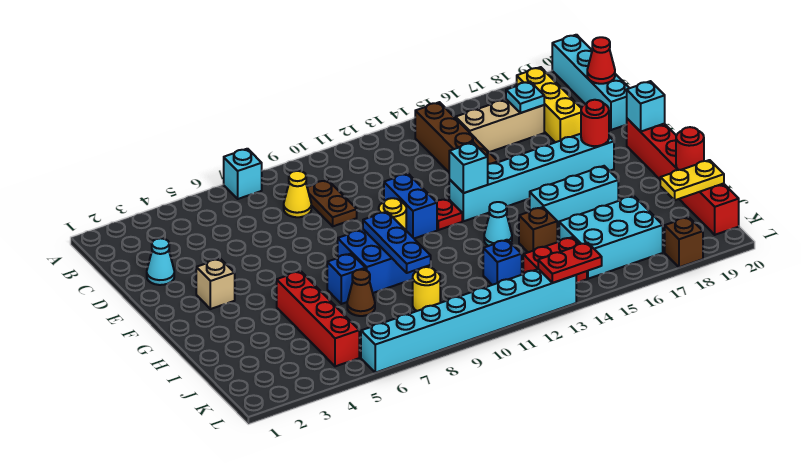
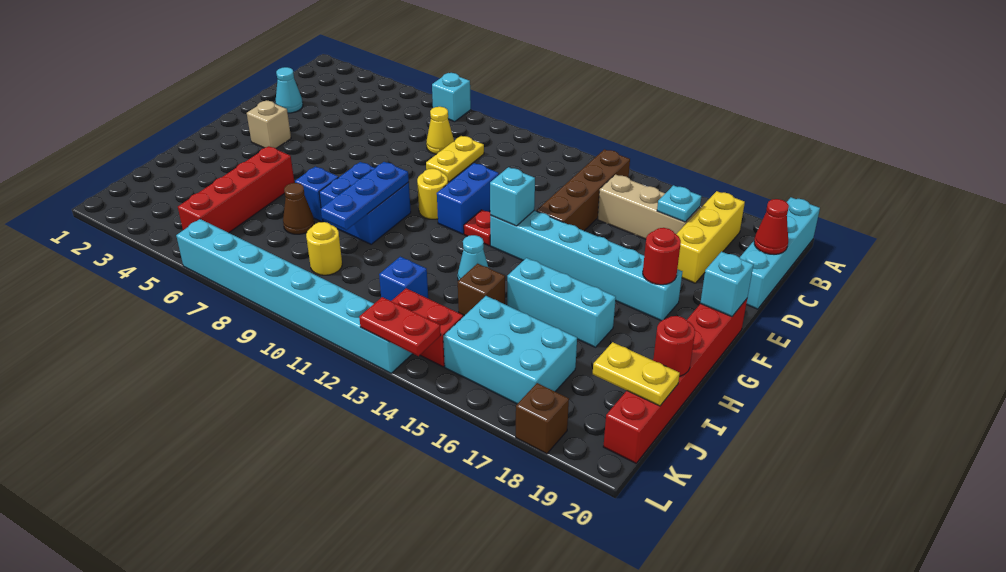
brown 1x2 plate [307,180,357,226] -> yellow 1x2 plate [426,136,484,182]

